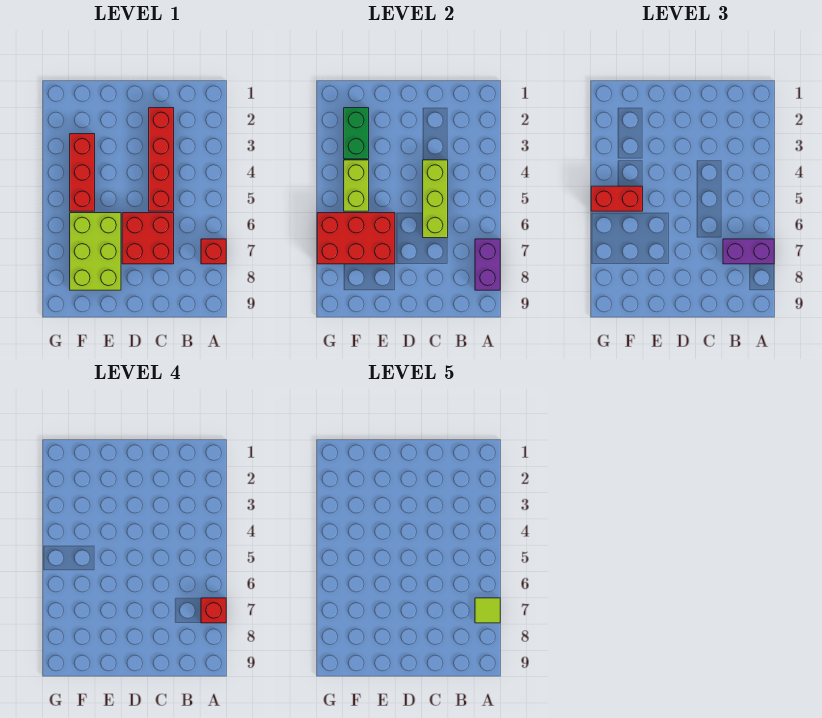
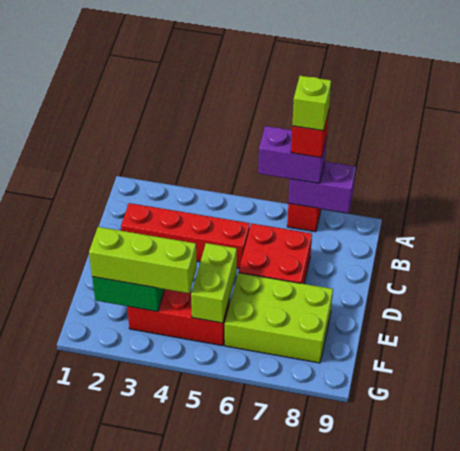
purple 1x2 brick [723,239,774,264] -> purple 1x2 brick turned to [258,126,327,183]
lime 1x1 tile [475,598,500,623] -> lime 1x1 brick [292,76,331,131]
lime 1x3 brick [423,160,448,238] -> lime 1x3 brick moved to [89,227,197,293]
red 2x3 brick [317,213,395,264] -> none
lime 1x2 brick [344,160,369,211] -> lime 1x2 brick turned to [191,243,237,323]
red 1x2 brick [591,186,643,211] -> none

